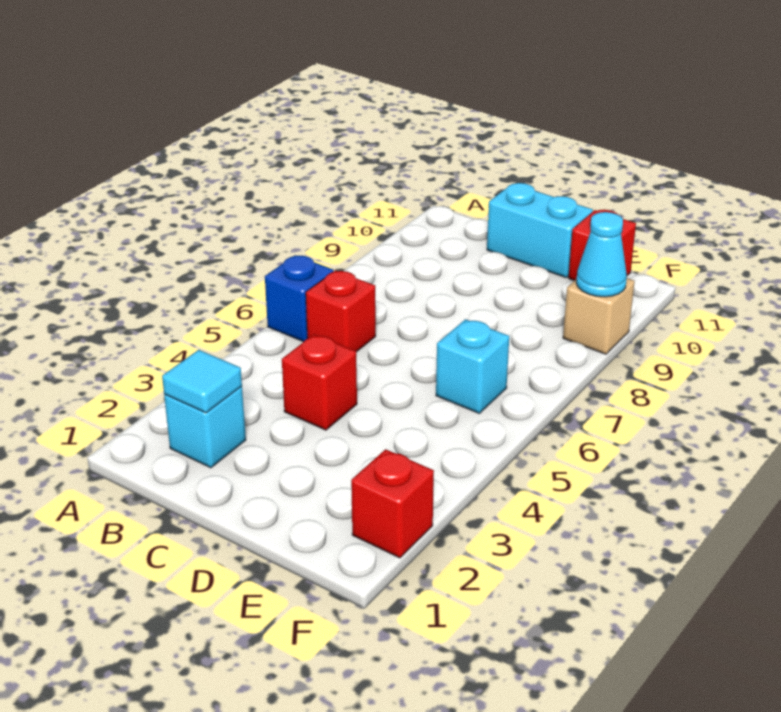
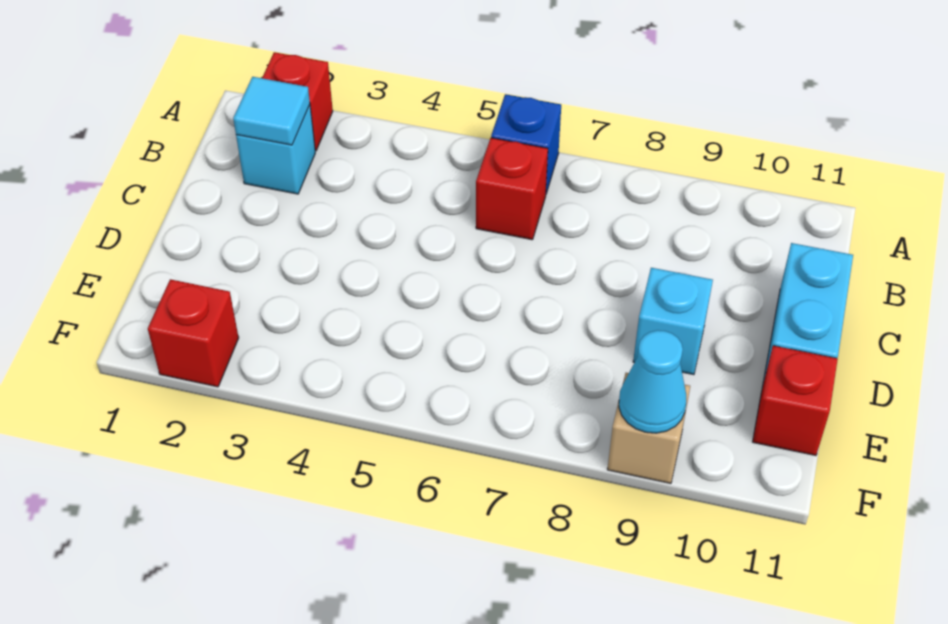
red 1x1 brick [282,334,357,430] -> red 1x1 brick moved to [262,52,333,151]
cyan 1x1 brick [436,319,509,413] -> cyan 1x1 brick moved to [633,268,713,375]

